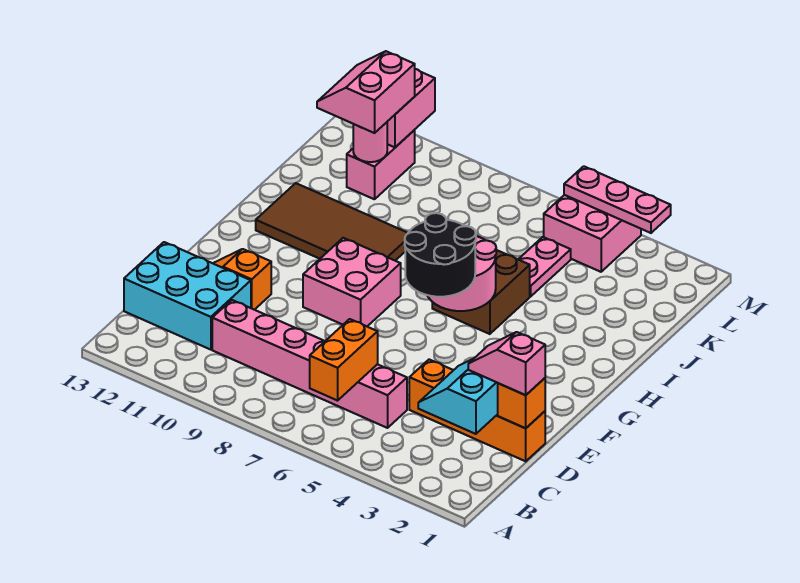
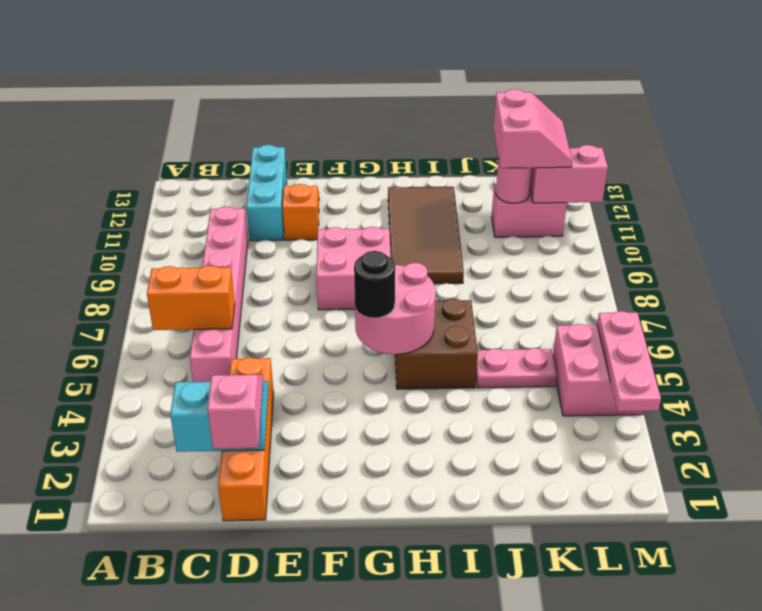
cyan 2x3 brick [124,242,251,350] -> cyan 1x3 brick [247,145,287,241]
orange 1x1 brick [498,378,545,428] -> none
black 2x2 round brick [405,213,476,297] -> black 1x1 round brick [354,251,395,318]
pink 2x2 slope [317,51,415,133] -> pink 2x2 slope turned to [494,89,572,168]

